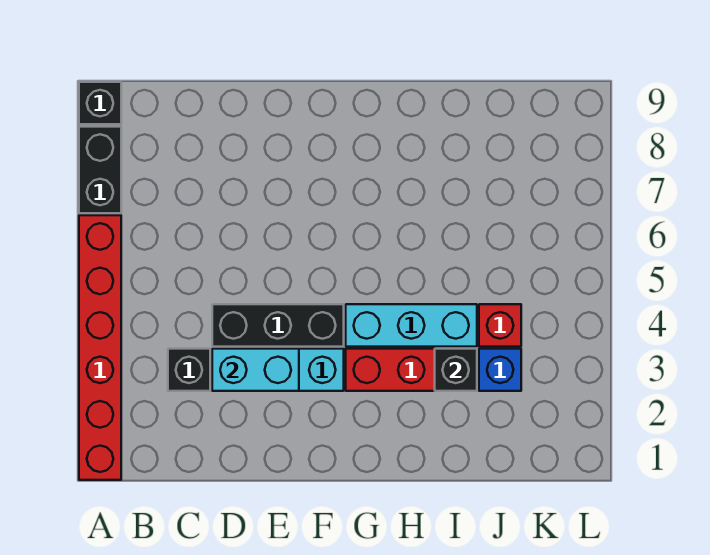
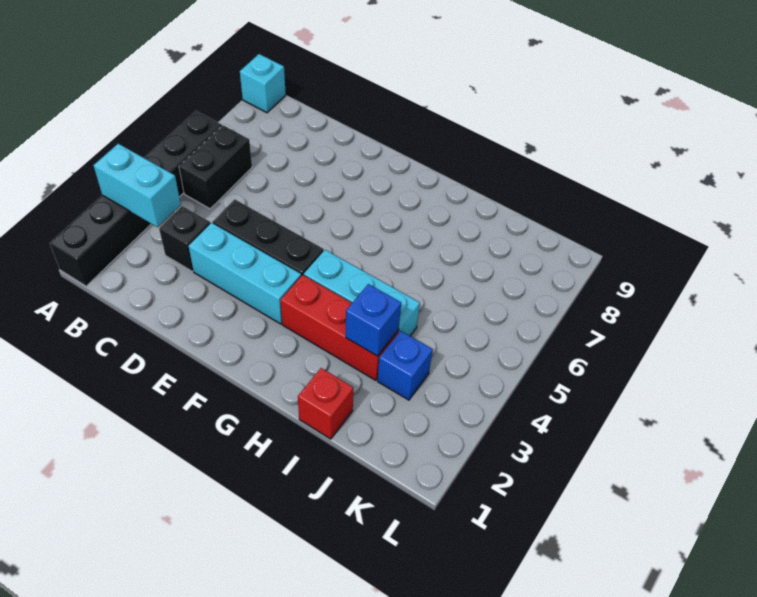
red 1x6 brick [79,215,121,480] -> black 1x6 brick [50,111,222,286]
black 1x2 brick [79,127,121,213] -> black 1x2 brick moved to [179,125,252,209]
black 1x1 brick [79,82,121,124] -> cyan 1x1 brick [240,54,286,113]
cyan 1x2 brick [212,349,299,391] -> cyan 1x2 brick moved to [93,144,181,227]
black 1x1 brick [435,349,477,391] -> blue 1x1 brick [346,284,401,356]
red 1x1 brick [479,304,521,347] -> red 1x1 brick moved to [298,368,353,439]

